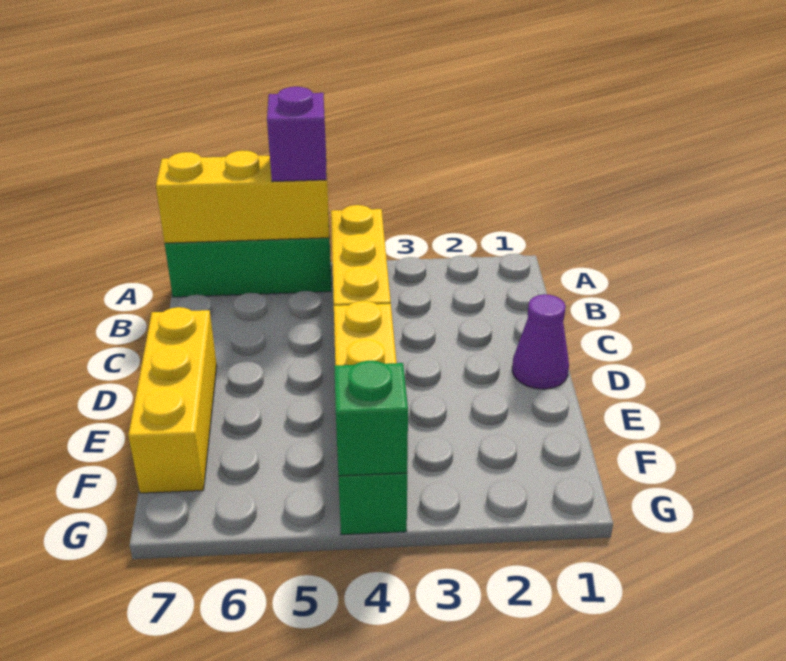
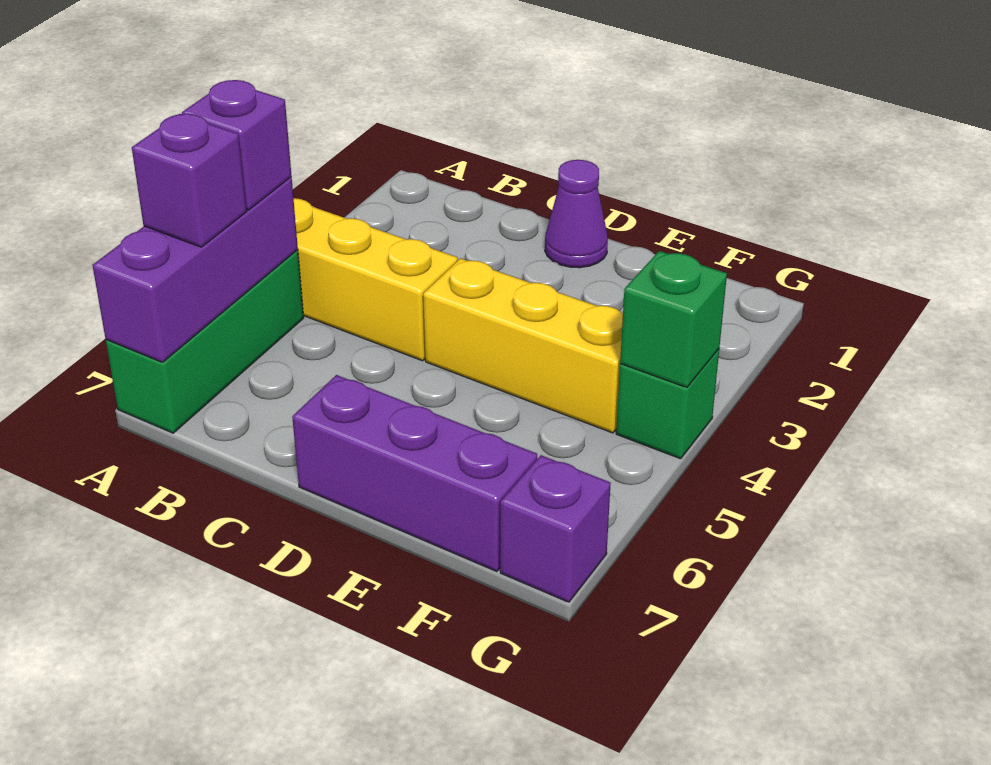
yellow 1x3 brick [156,151,329,243] -> purple 1x3 brick [93,177,298,362]
none -> purple 1x1 brick [132,114,247,247]
yellow 1x3 brick [128,307,217,493] -> purple 1x3 brick [292,375,537,572]
none -> purple 1x1 brick [500,455,611,602]

